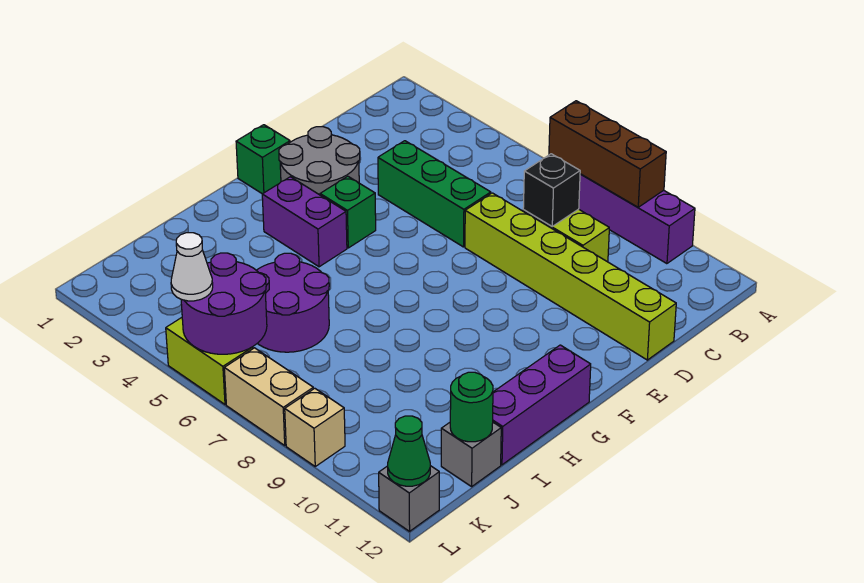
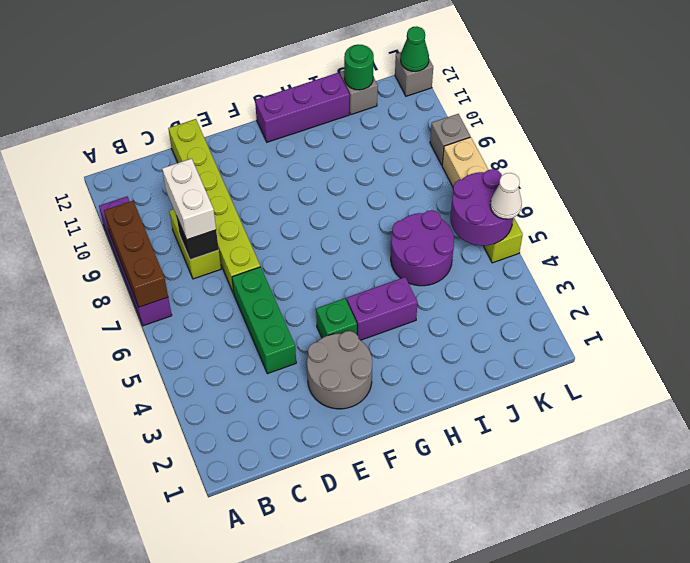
none -> white 1x2 brick [162,159,216,240]
green 1x1 brick [236,125,290,194] -> none
purple 1x2 brick [262,177,347,267] -> purple 1x2 brick turned to [347,277,418,340]
tan 1x1 brick [285,388,345,466] -> grey 1x1 brick [430,114,470,165]

